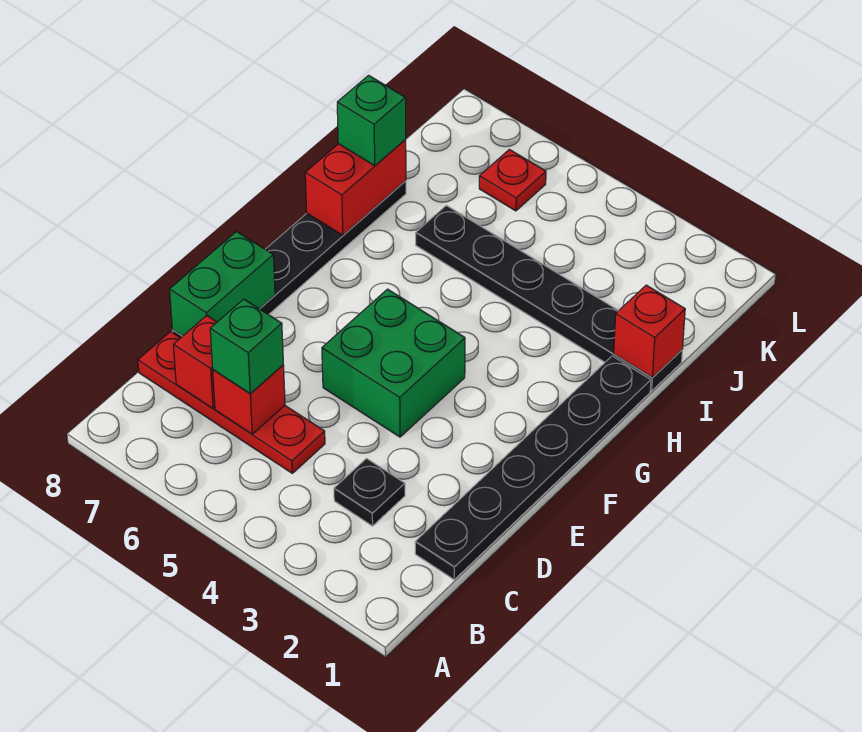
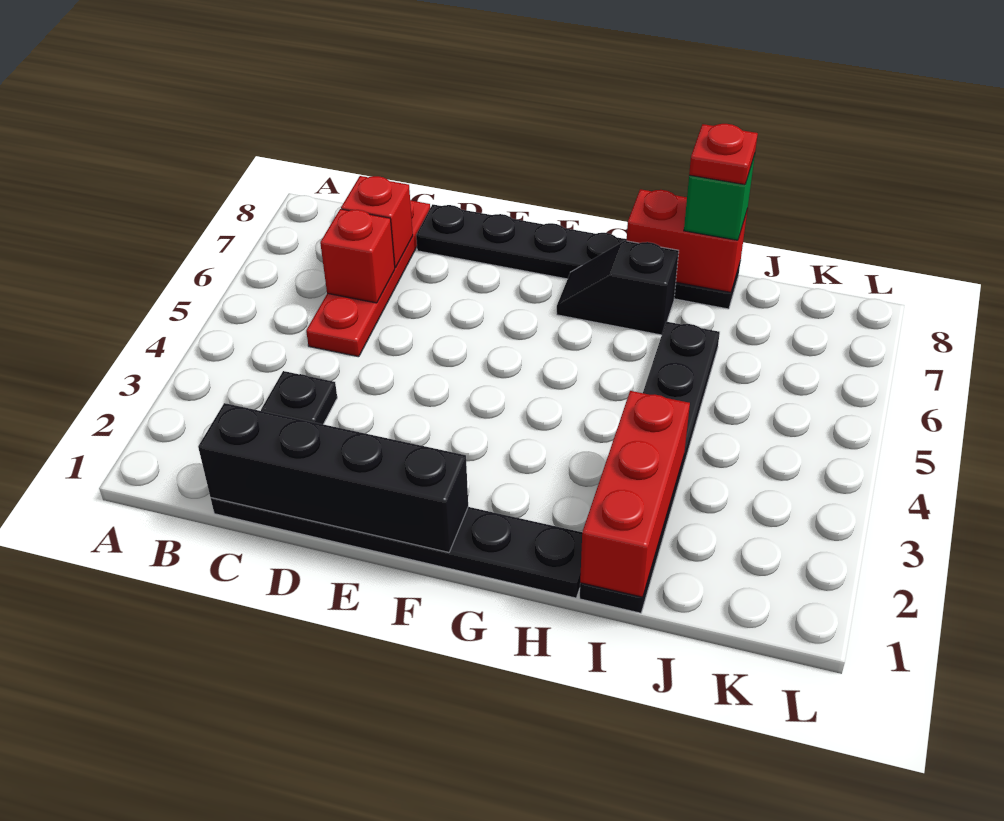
none -> black 1x4 brick [198,403,468,552]
green 1x1 brick [210,299,283,393] -> none
green 1x2 brick [170,232,275,336] -> none
green 2x2 brick [322,289,465,437] -> none
none -> black 1x2 slope [557,241,679,335]
red 1x1 brick [614,285,685,378] -> red 1x3 brick [580,391,690,597]
red 1x1 plate [479,149,546,211] -> red 1x1 plate moved to [689,124,758,185]

